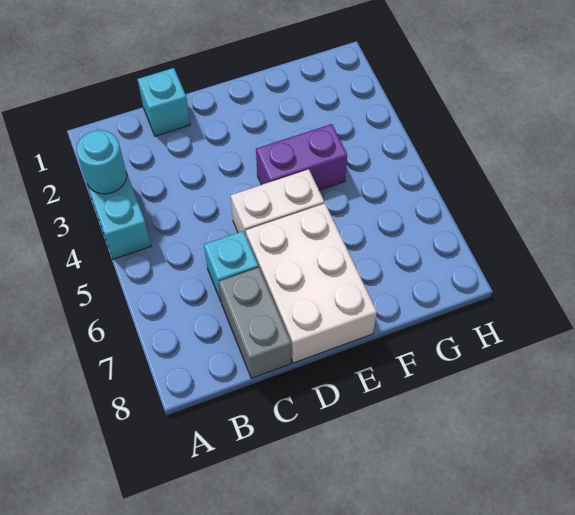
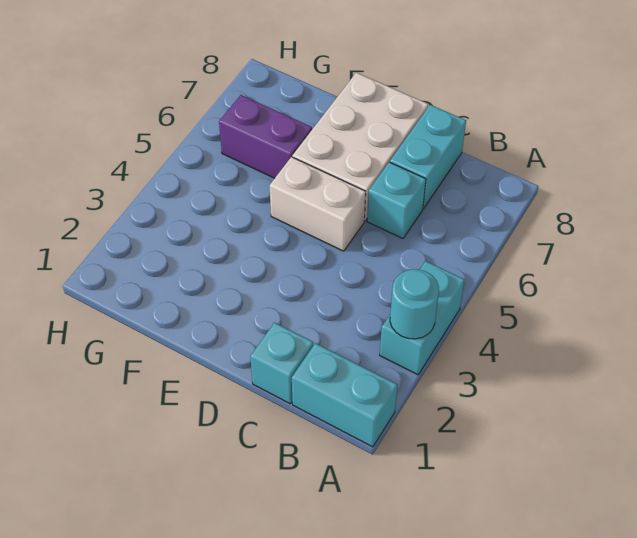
none -> cyan 1x2 brick [292,343,397,447]
grey 1x2 brick [219,267,291,378] -> cyan 1x2 brick [390,105,466,209]
purple 1x2 brick [256,124,347,190] -> purple 1x2 brick moved to [219,95,312,178]

